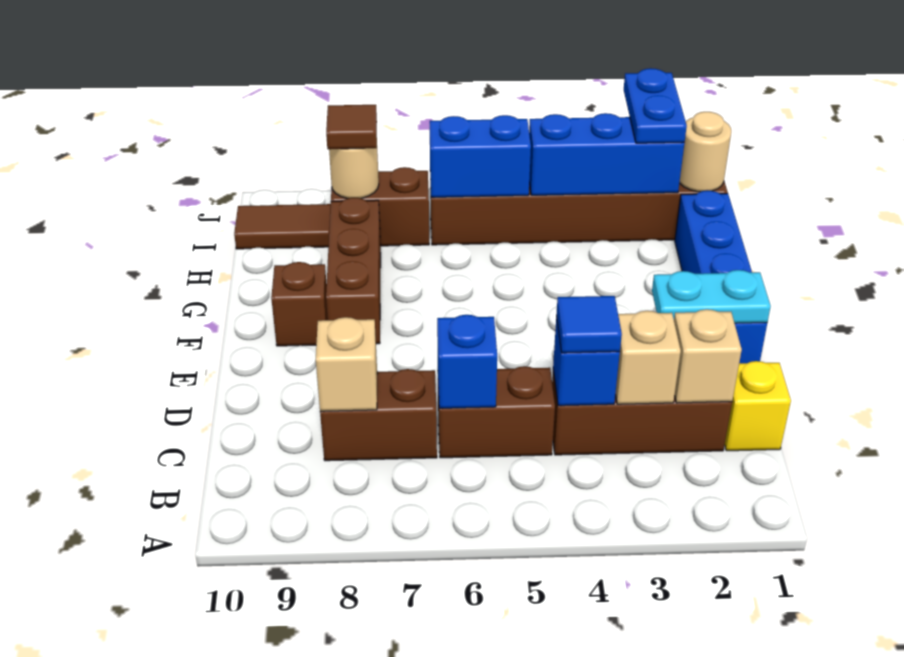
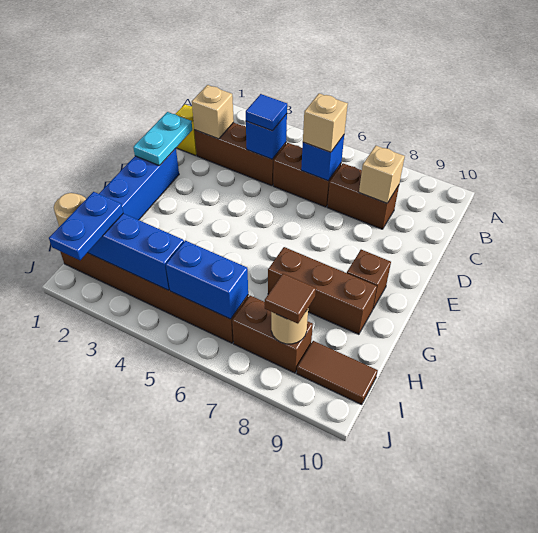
tan 1x1 brick [615,311,681,404] -> tan 1x1 brick moved to [303,93,348,152]
cyan 1x2 plate [652,270,771,323] -> cyan 1x2 plate turned to [133,112,192,166]
brown 1x3 brick [326,198,381,344] -> brown 1x3 brick turned to [268,247,377,334]

